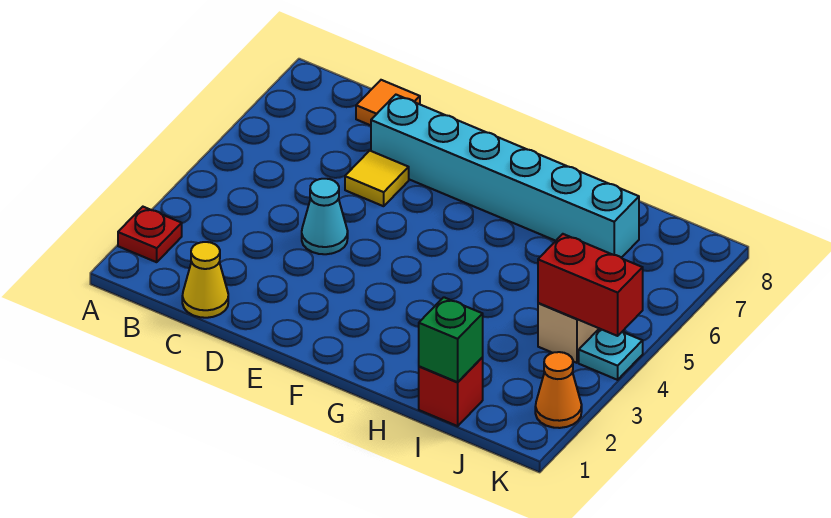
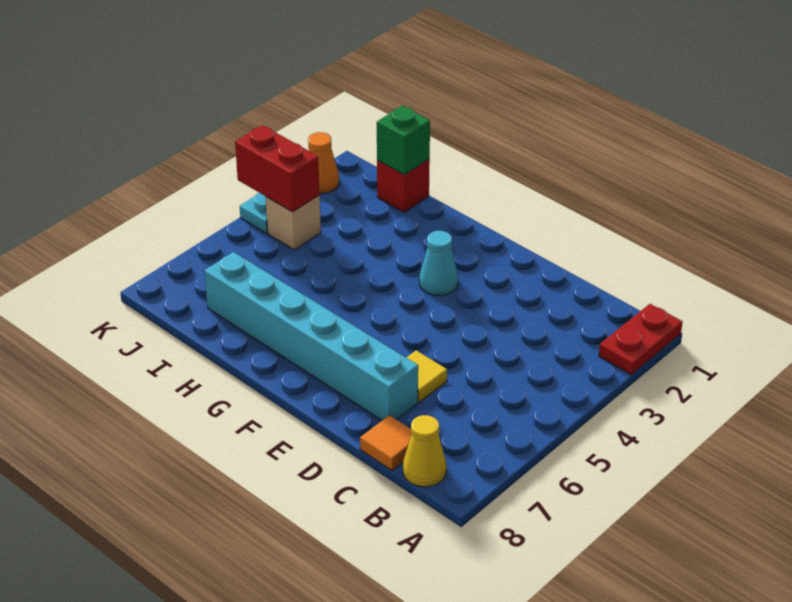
red 1x1 plate [118,207,182,262] -> red 1x2 plate [599,304,682,375]
yellow 1x1 cone [182,242,228,318] -> yellow 1x1 cone moved to [403,415,446,487]
cyan 1x1 cone [302,179,348,254] -> cyan 1x1 cone moved to [419,231,458,296]

